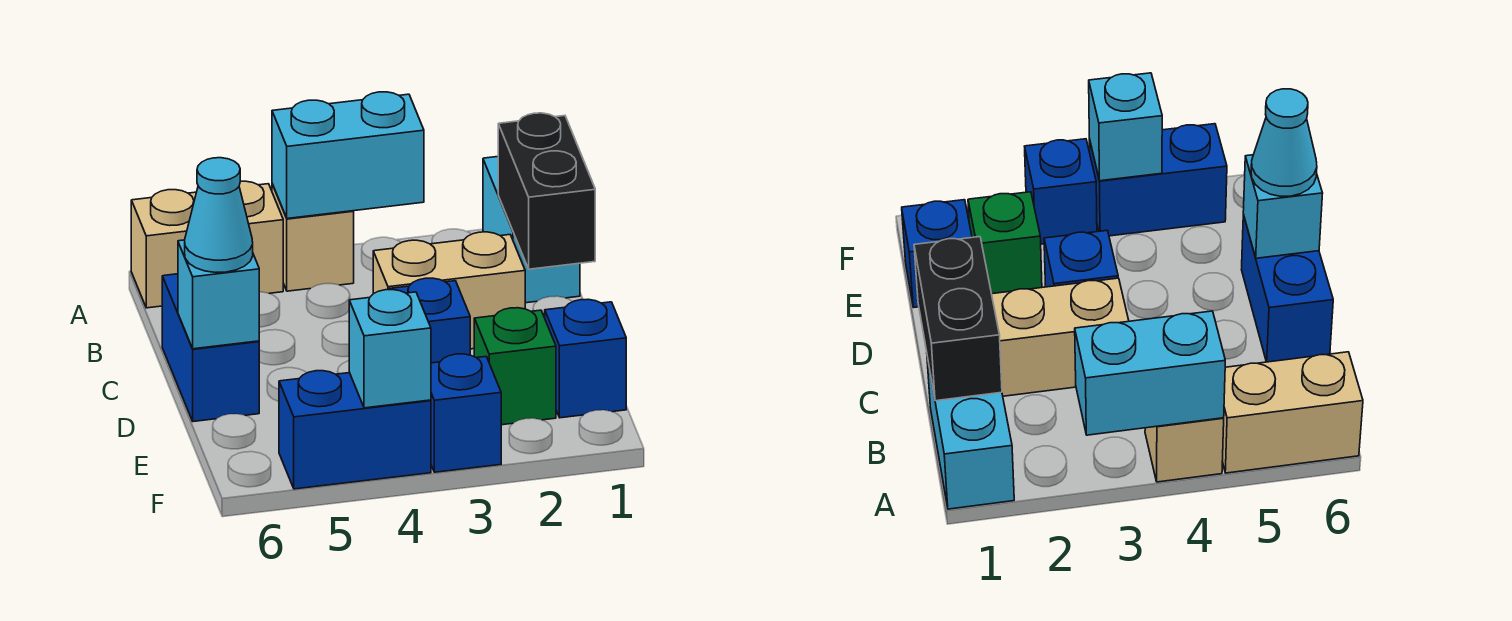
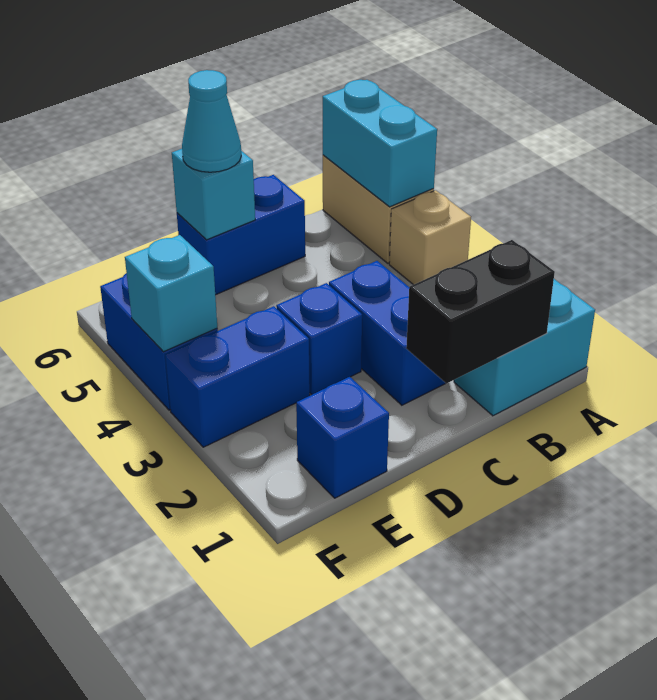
cyan 1x2 brick [272,92,424,219] -> cyan 1x2 brick moved to [323,80,437,207]
tan 1x2 brick [373,232,525,349] -> blue 1x2 brick [329,261,446,405]
green 1x1 brick [474,308,556,425] -> none
blue 1x1 brick [431,354,501,472] -> blue 1x2 brick [165,306,310,447]

